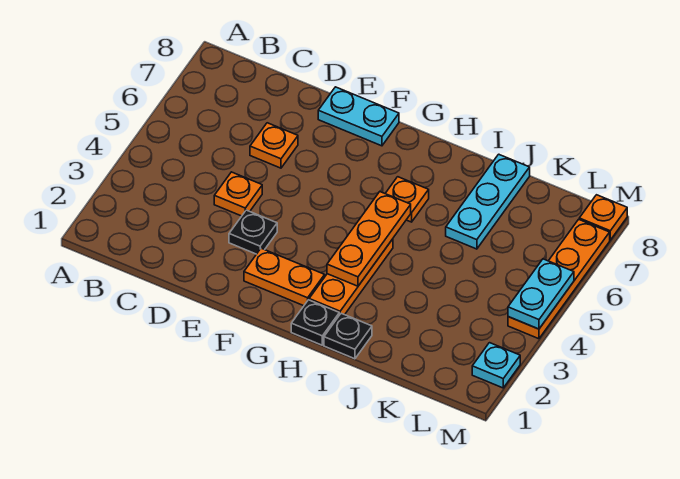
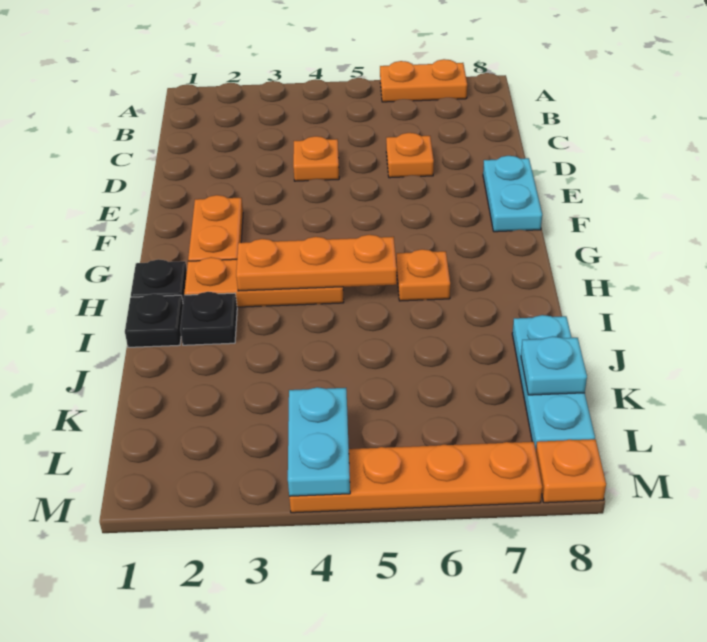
none -> orange 1x2 plate [380,59,467,102]
black 1x1 plate [229,210,277,254] -> black 1x1 plate moved to [180,292,237,345]
cyan 1x3 plate [446,154,530,249] -> cyan 1x3 plate turned to [512,315,595,450]
cyan 1x1 plate [472,343,520,388] -> cyan 1x1 plate moved to [521,336,587,395]
cyan 1x2 plate [508,259,574,329] -> cyan 1x2 plate turned to [288,387,350,496]

